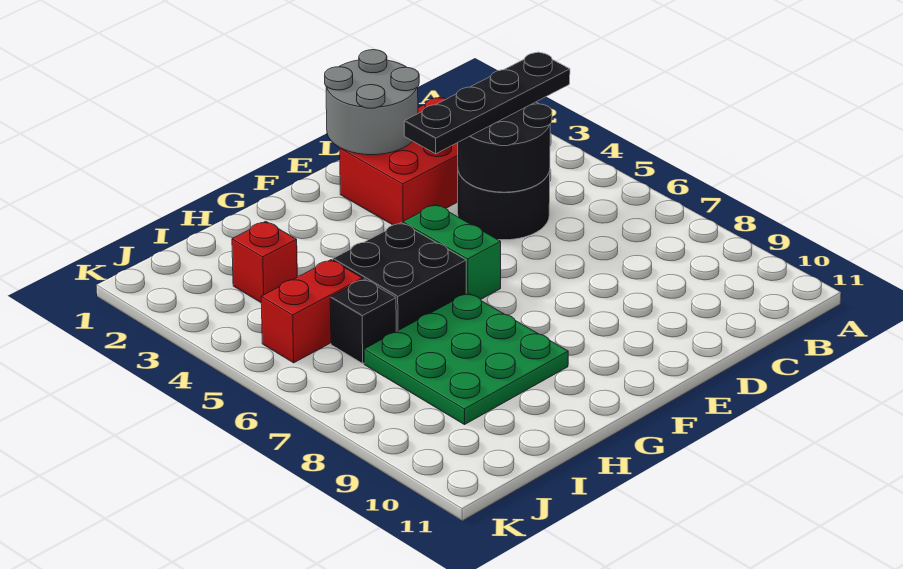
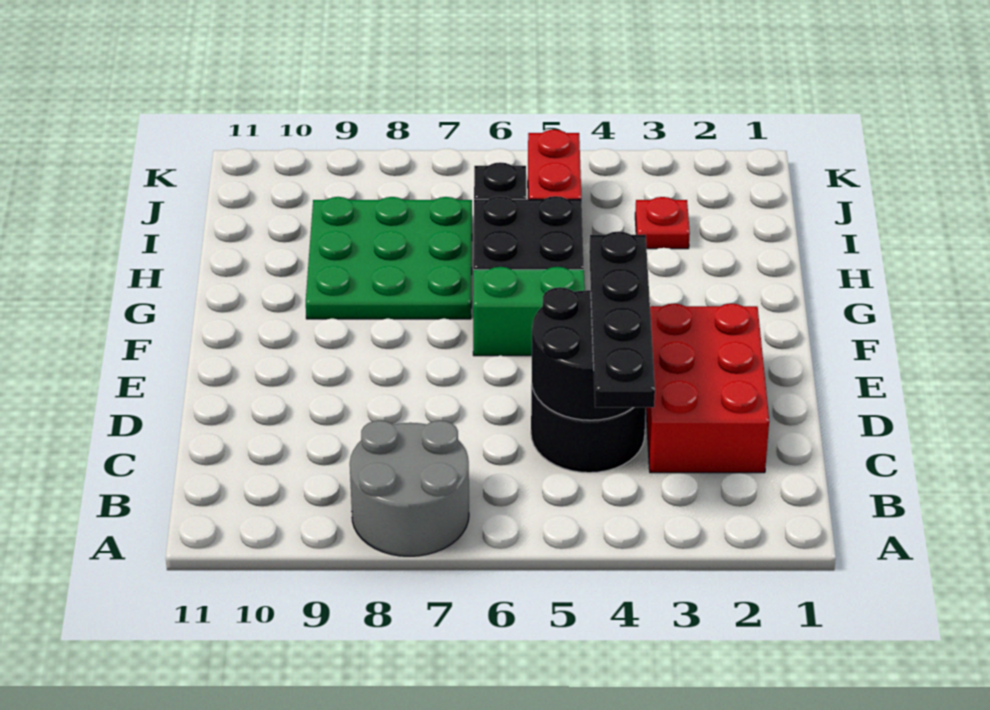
grey 2x2 round brick [325,50,419,155] -> grey 2x2 round brick moved to [350,421,469,556]
red 1x1 brick [232,221,297,302] -> red 1x1 plate [635,197,690,249]

